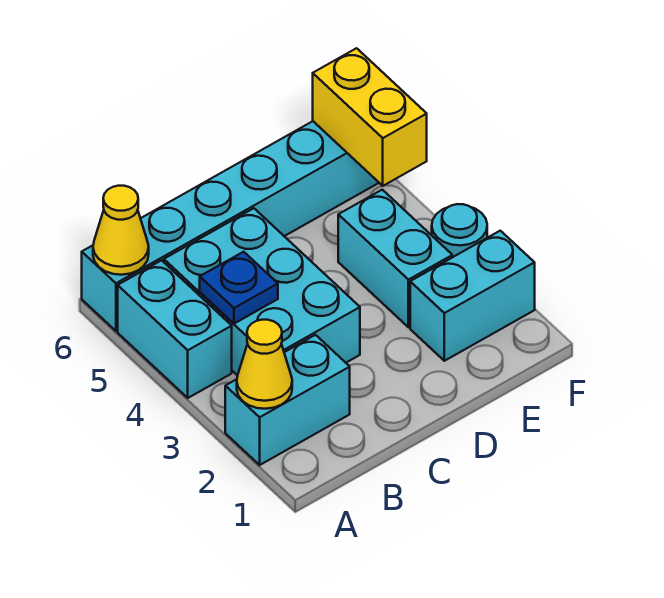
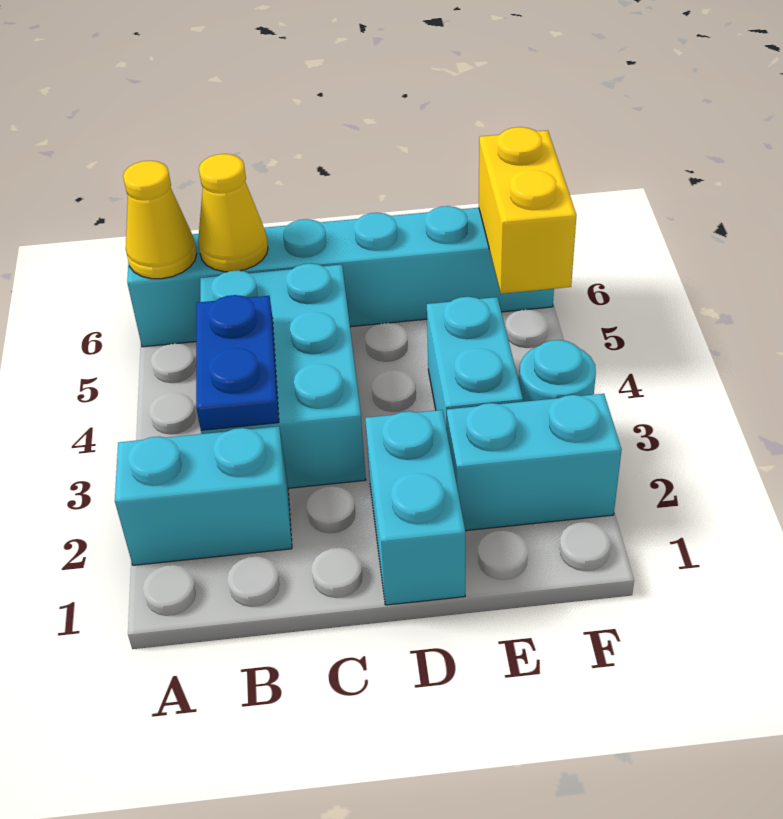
yellow 1x1 cone [237,320,292,409] -> yellow 1x1 cone moved to [198,154,268,272]
cyan 1x2 brick [118,260,232,398] -> cyan 1x2 brick moved to [365,410,465,605]
blue 1x1 plate [200,252,278,324] -> blue 1x2 plate [196,295,279,430]

